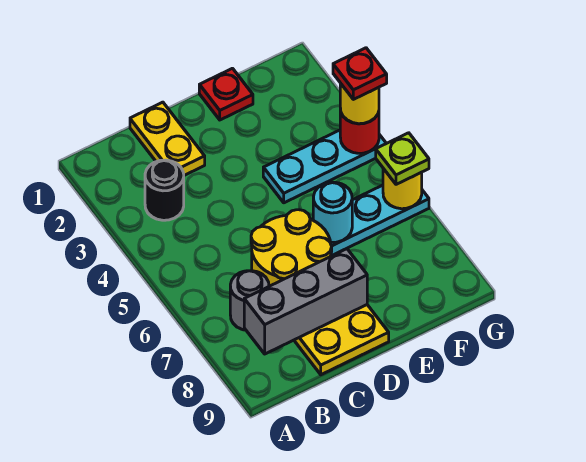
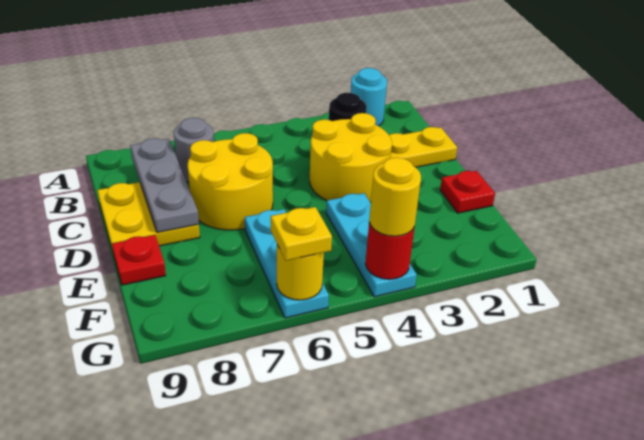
grey 1x3 brick [244,249,367,354] -> grey 1x3 plate [131,138,199,233]
none -> yellow 2x2 round brick [310,113,392,202]
cyan 1x1 round brick [313,182,352,242] -> cyan 1x1 round brick moved to [351,68,387,126]
red 1x1 plate [333,48,387,99] -> red 1x1 plate moved to [112,235,166,285]
lime 1x1 plate [376,133,429,184] -> yellow 1x1 plate [271,207,332,261]

